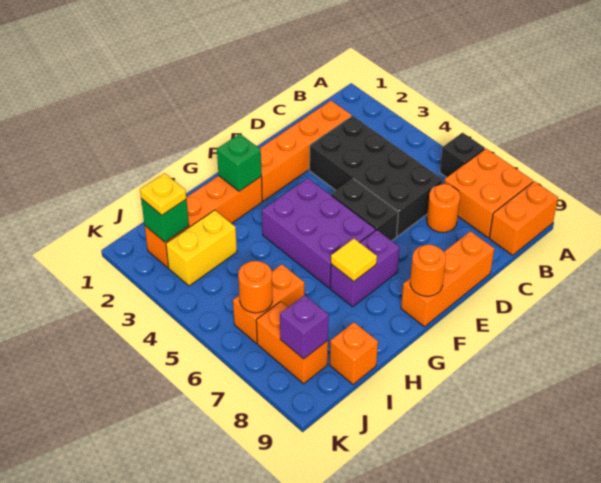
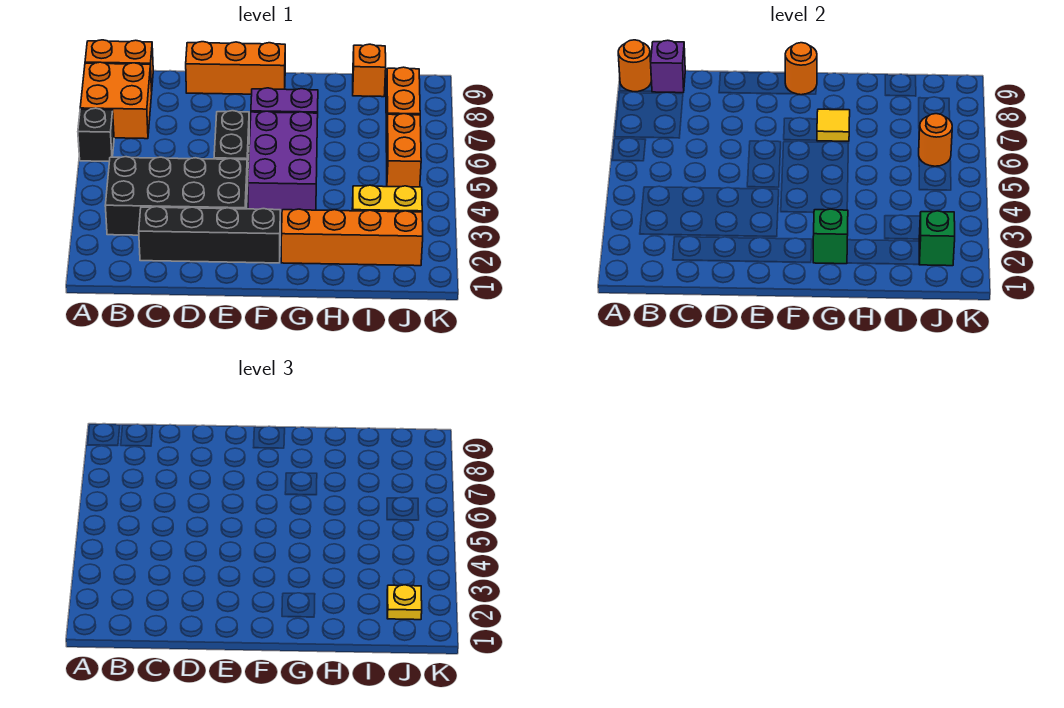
orange 1x4 brick [260,101,352,201] -> black 1x4 brick [139,207,281,263]
black 2x4 brick [309,116,443,236] -> black 2x4 brick turned to [105,157,247,235]
orange 1x1 round brick [427,184,460,232] -> orange 1x1 round brick moved to [618,40,651,92]
orange 1x2 brick [233,264,304,343] -> orange 1x2 brick turned to [386,114,421,187]
purple 1x1 brick [280,295,329,359] -> purple 1x1 brick moved to [651,40,685,93]

